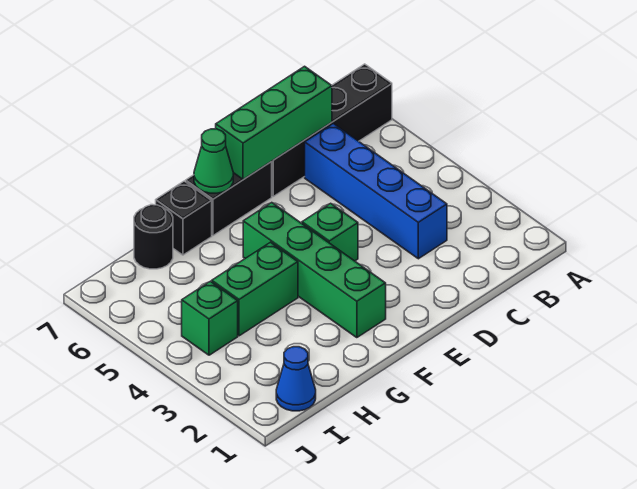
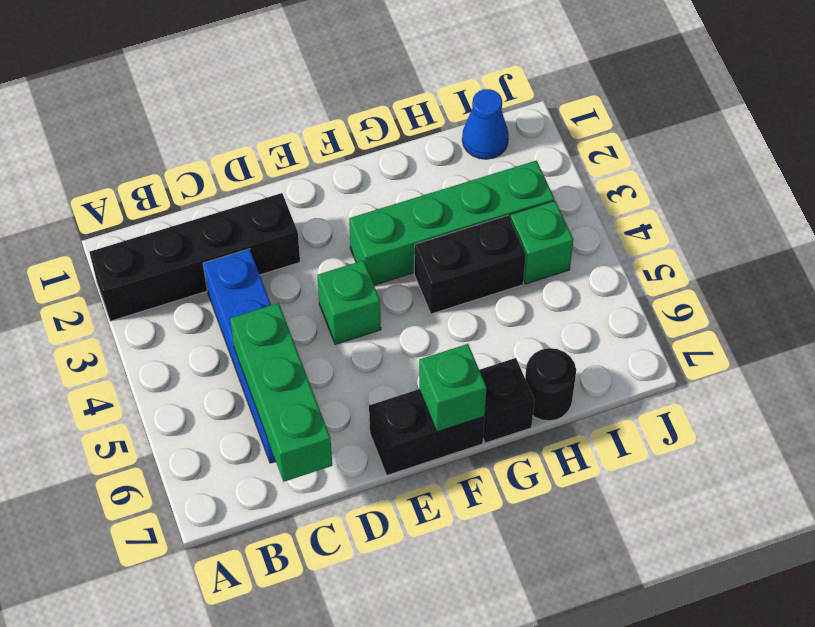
black 1x4 brick [271,64,392,196] -> black 1x4 brick moved to [89,193,300,321]
green 1x3 brick [216,66,332,179] -> green 1x3 brick turned to [230,303,332,482]
green 1x4 brick [243,203,386,338] -> green 1x4 brick turned to [349,160,554,285]
green 1x1 cone [194,129,233,193] -> green 1x1 brick [419,344,487,432]
green 1x2 brick [212,242,298,336] -> black 1x2 brick [414,215,526,314]

